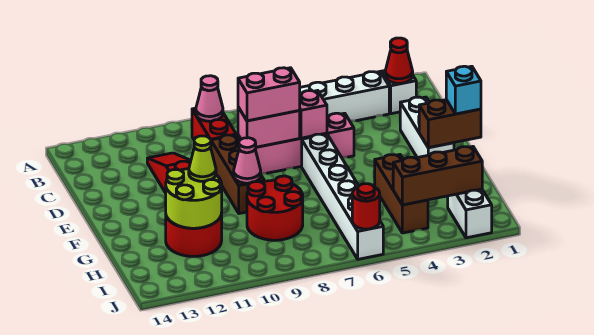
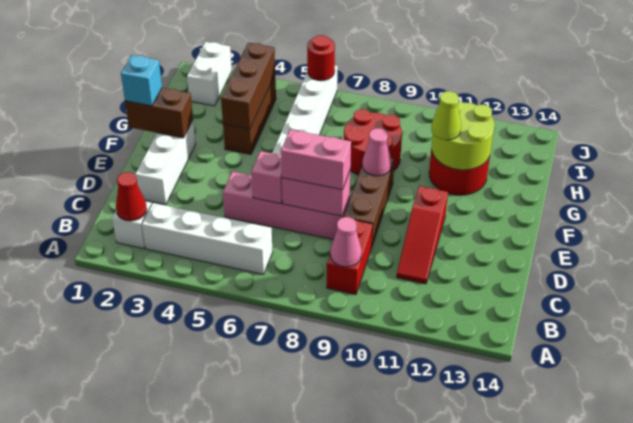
brown 1x3 brick [393,147,482,205] -> brown 1x3 brick turned to [221,43,275,129]

